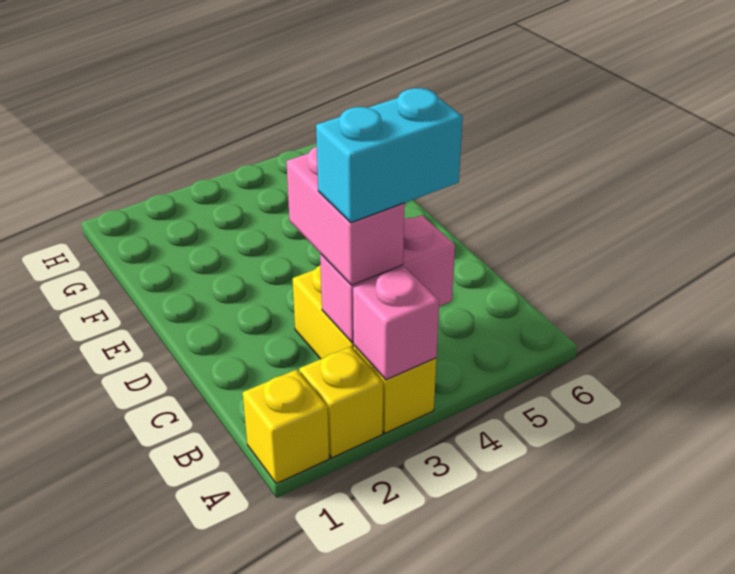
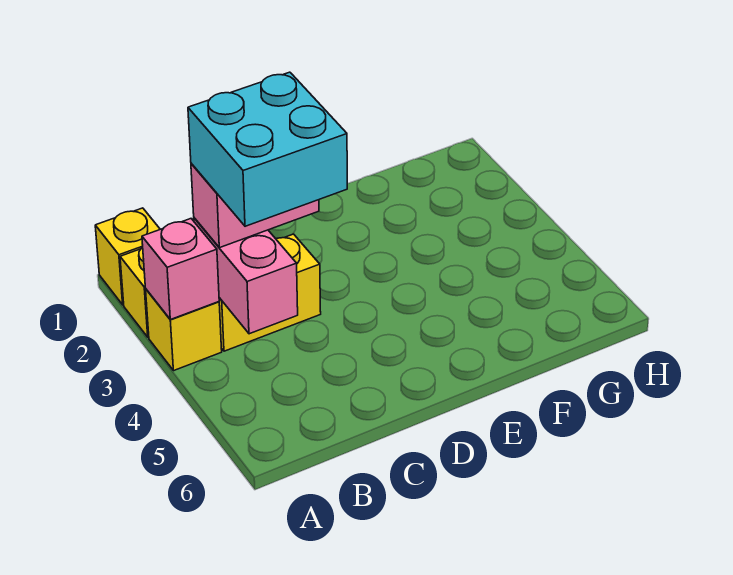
cyan 1x2 brick [316,88,463,223] -> cyan 2x2 brick [188,72,347,226]

